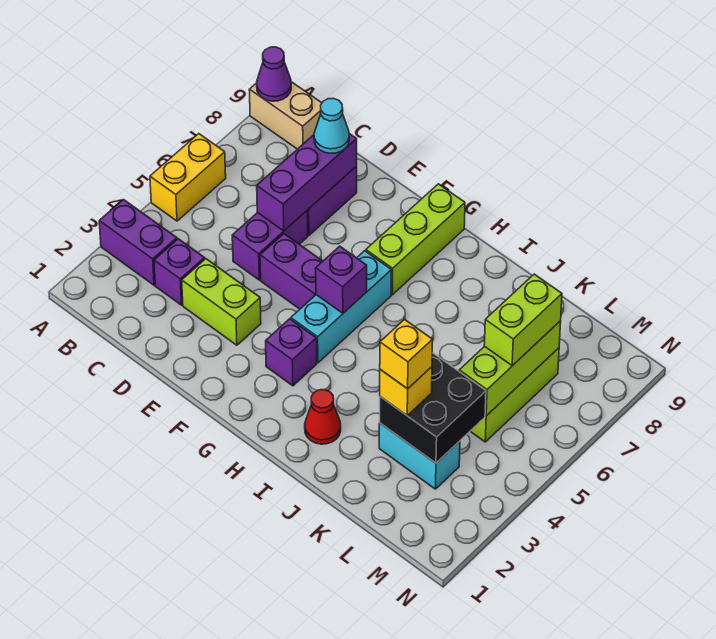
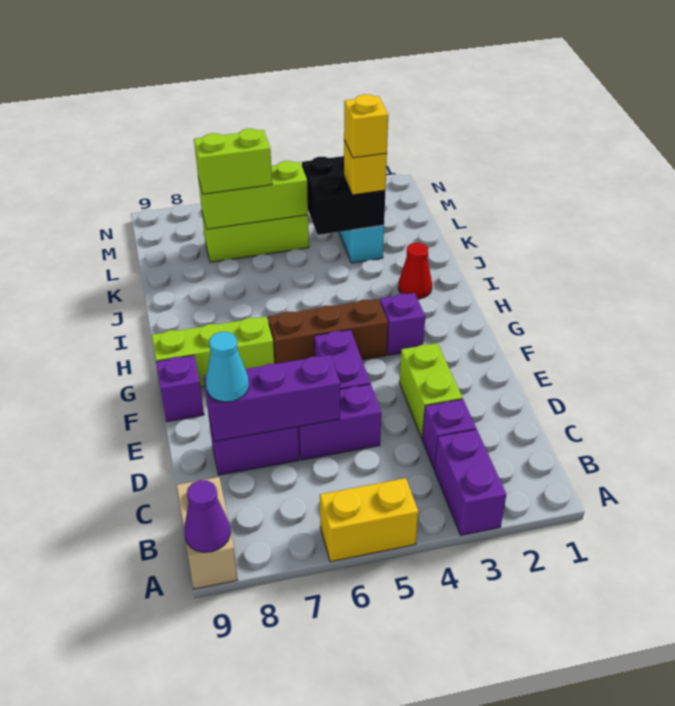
cyan 1x3 brick [291,251,392,363] -> brown 1x3 brick [268,299,388,364]
purple 1x1 brick [316,246,367,313] -> purple 1x1 brick moved to [156,355,204,422]

